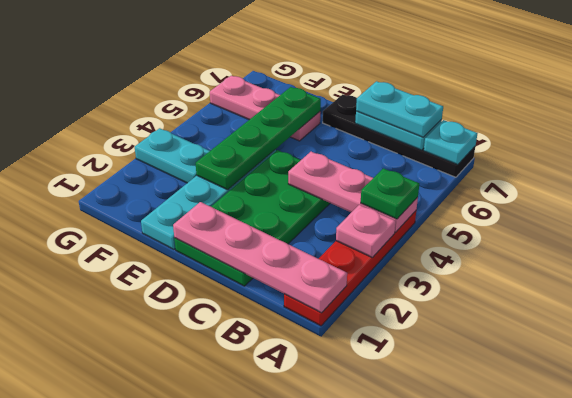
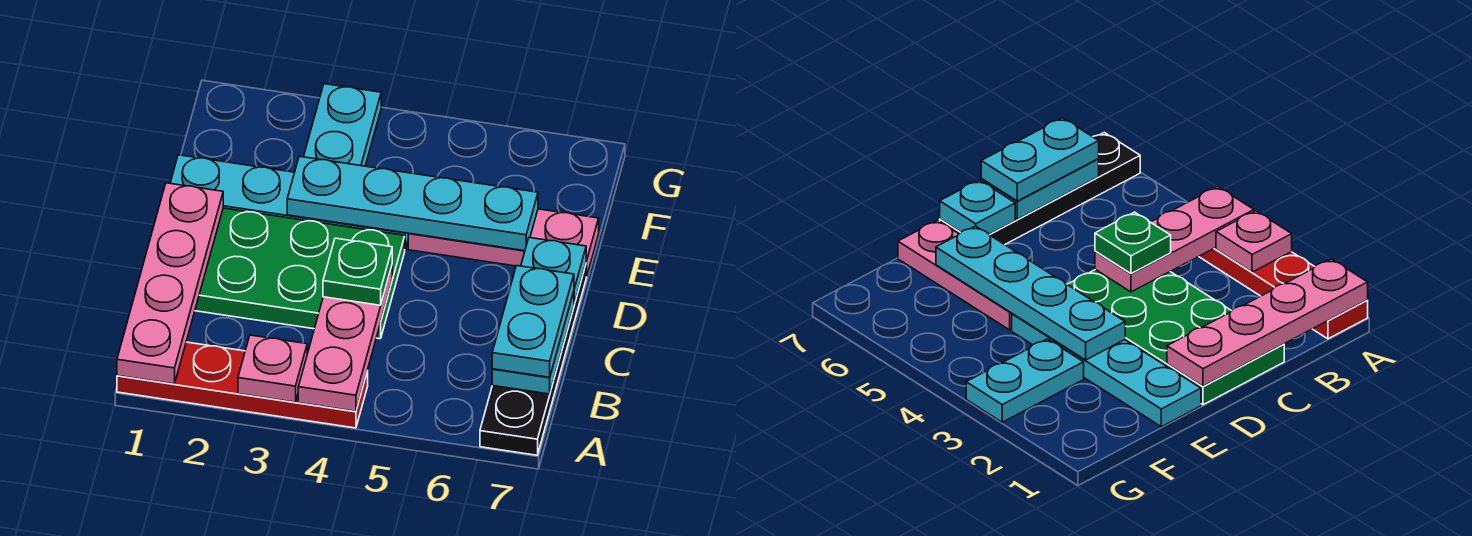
green 1x1 plate [361,168,419,219] -> green 1x1 plate moved to [323,238,392,305]
cyan 1x1 plate [424,120,478,165] -> cyan 1x1 plate moved to [521,238,586,304]
green 1x4 plate [196,87,321,190] -> cyan 1x4 plate [287,156,538,251]
pink 1x3 plate [210,76,320,141] -> pink 1x3 plate turned to [408,209,599,276]

